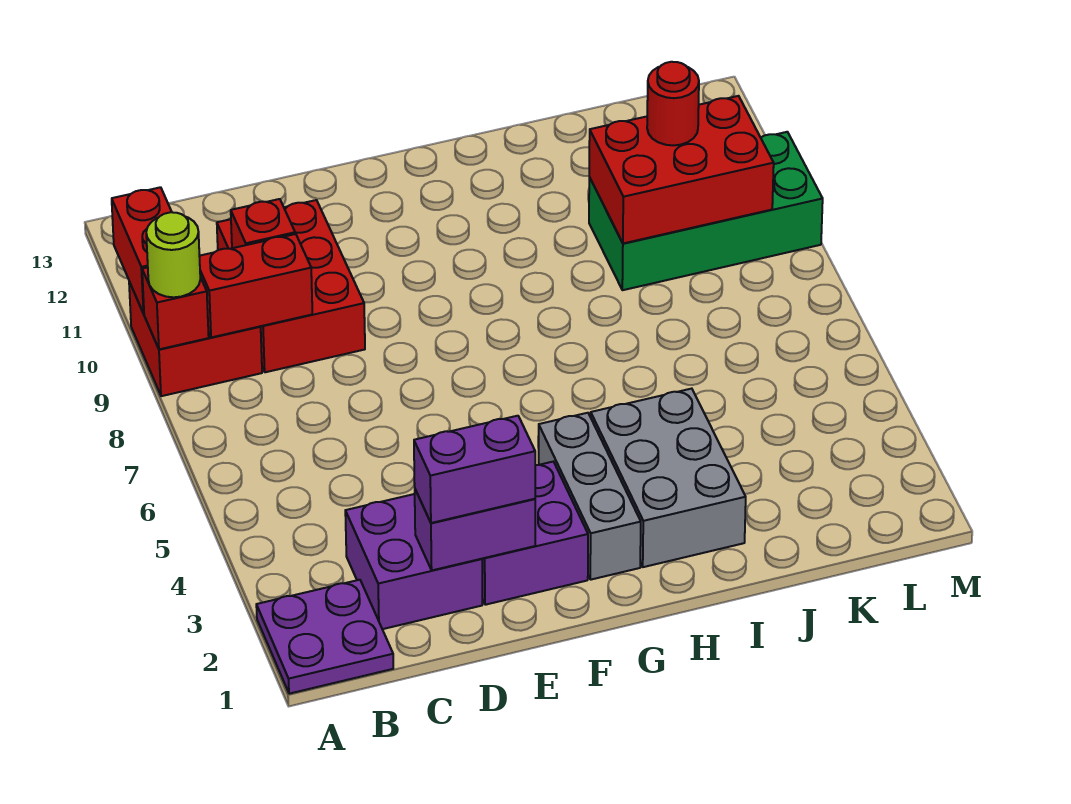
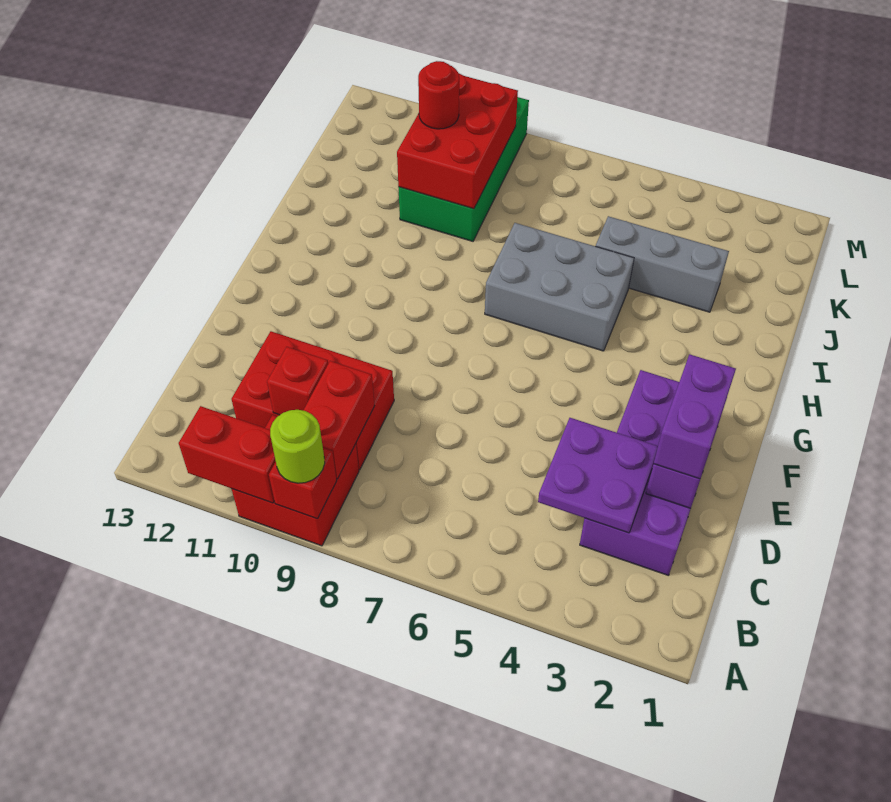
purple 2x2 plate [256,580,393,694] -> purple 2x2 plate moved to [538,418,658,533]
grey 1x3 brick [539,413,641,580] -> grey 1x3 brick moved to [596,216,729,312]
grey 2x3 brick [591,389,746,567] -> grey 2x3 brick moved to [485,223,634,351]

